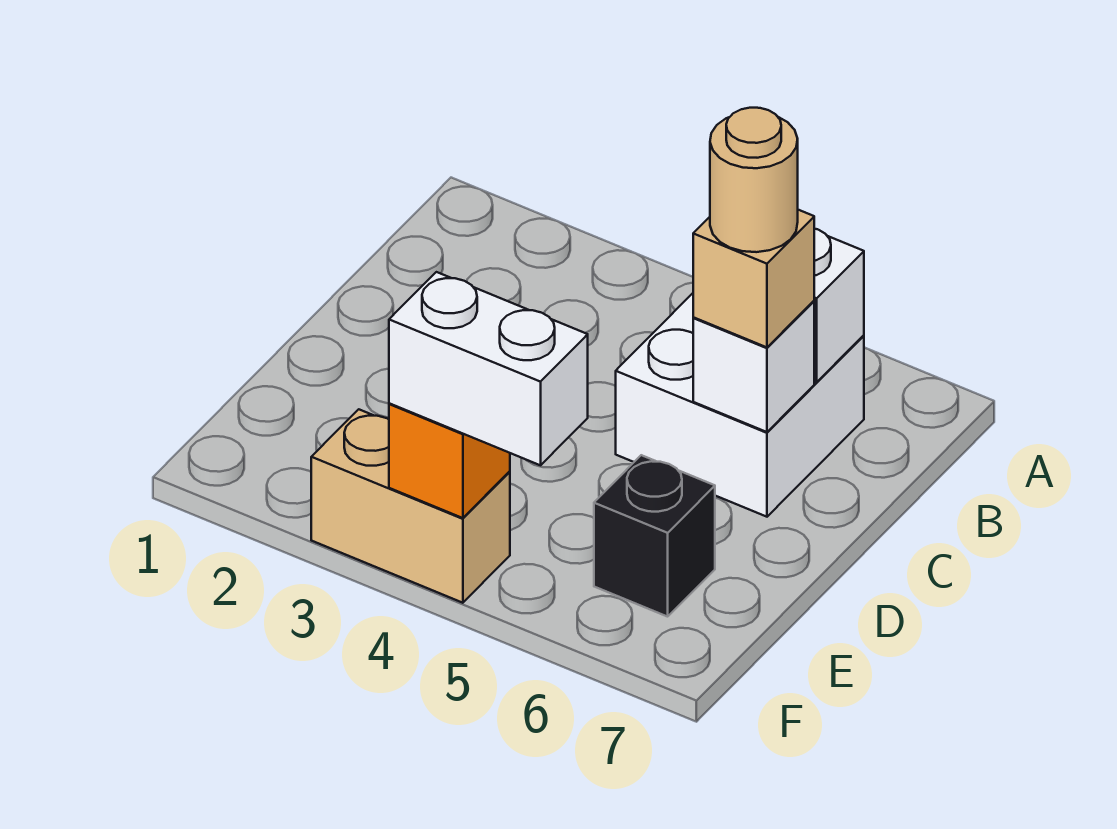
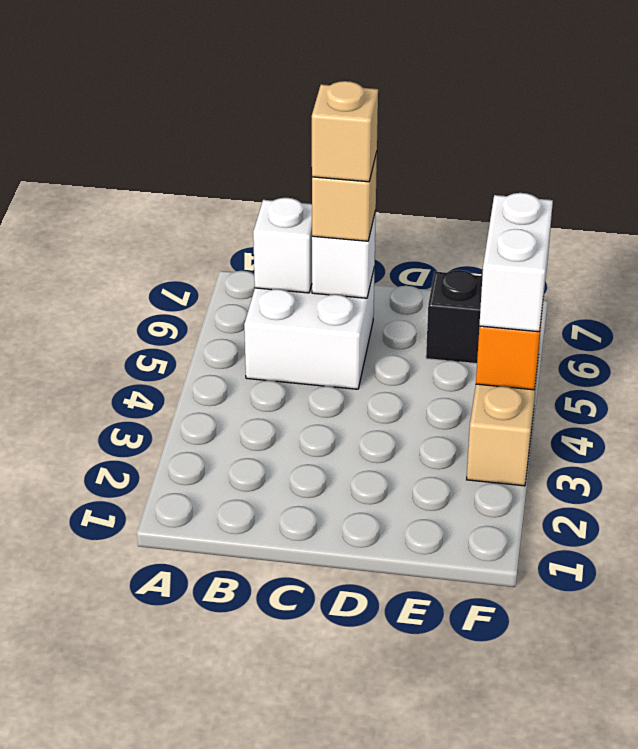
tan 1x1 round brick [710,108,798,252] -> tan 1x1 brick [312,81,378,182]

